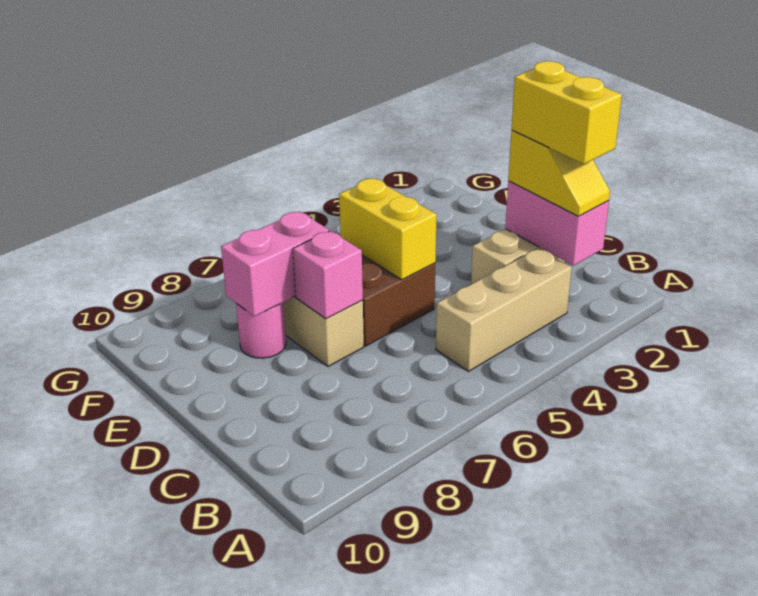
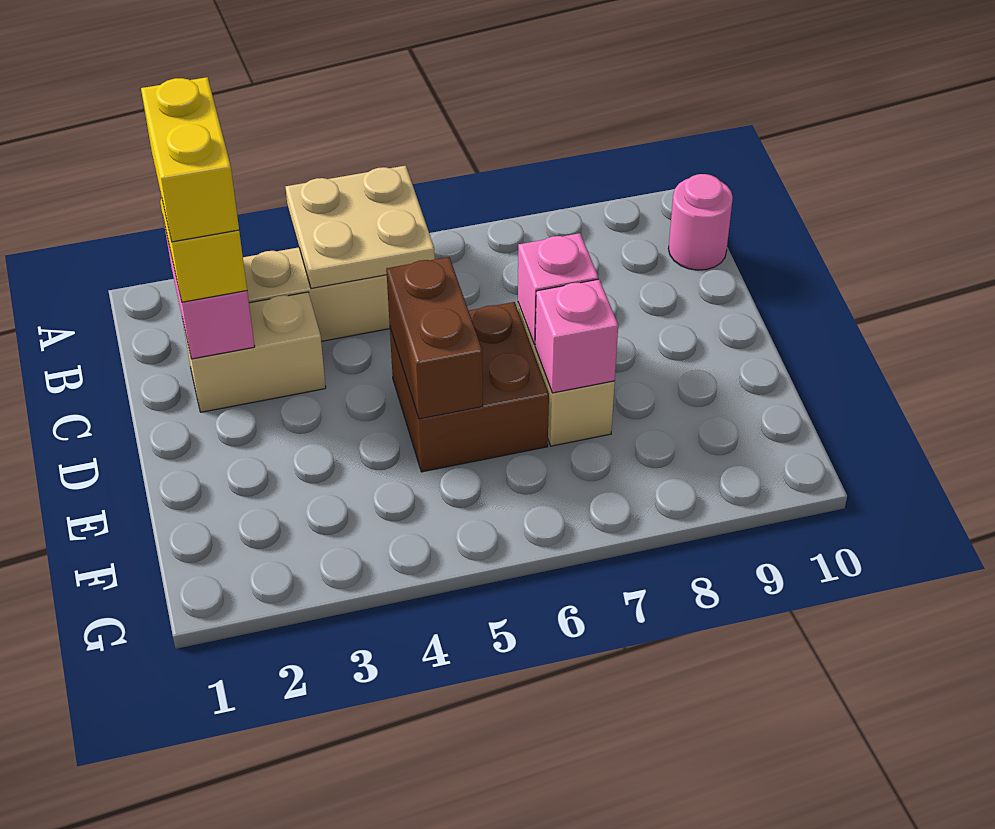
none -> tan 2x2 plate [286,166,435,289]
yellow 1x2 brick [339,179,437,280] -> brown 1x2 brick [386,257,483,419]
pink 1x2 brick [221,211,329,316] -> pink 1x1 brick [535,279,618,393]
pink 1x1 round brick [236,303,286,358] -> pink 1x1 round brick moved to [669,174,733,270]

